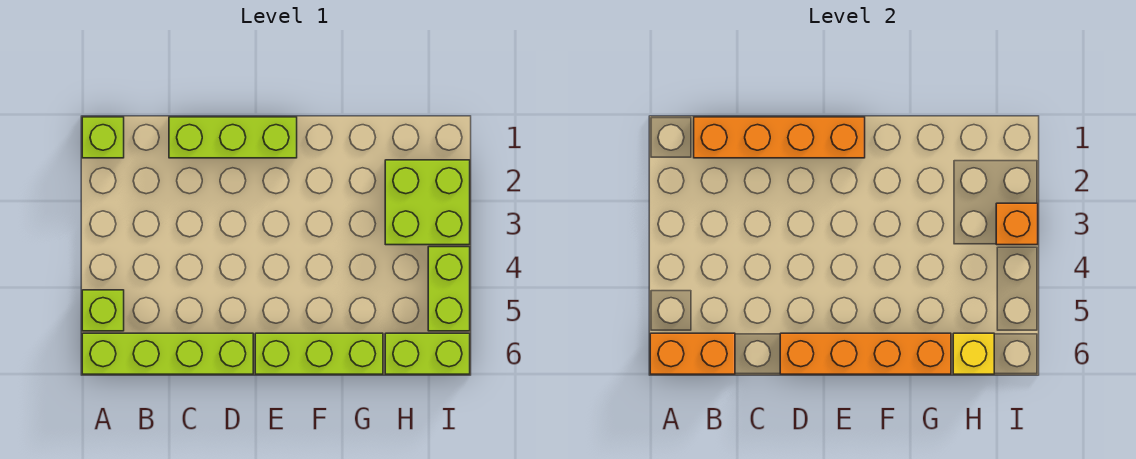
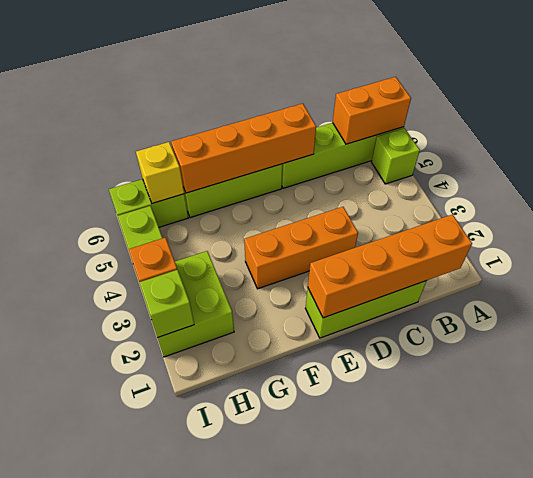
lime 1x1 brick [82,117,124,158] -> lime 1x1 brick moved to [139,270,194,337]
none -> orange 1x3 brick [244,207,358,289]

